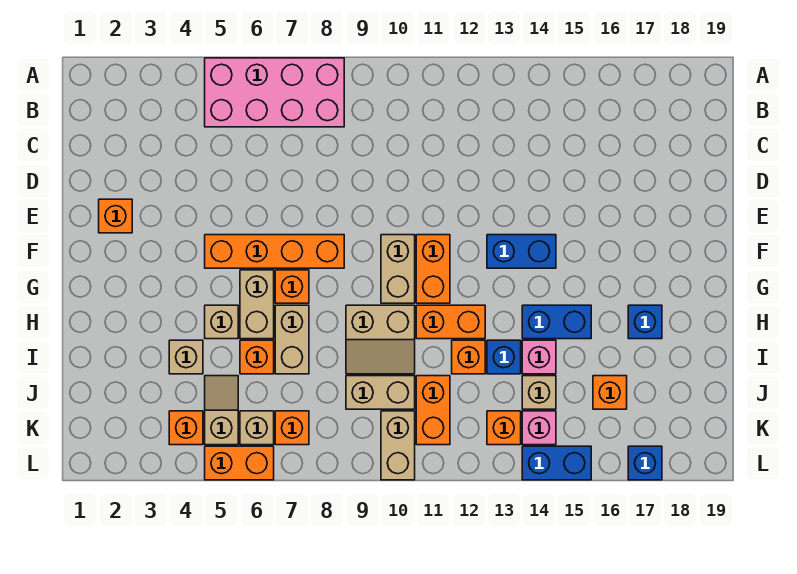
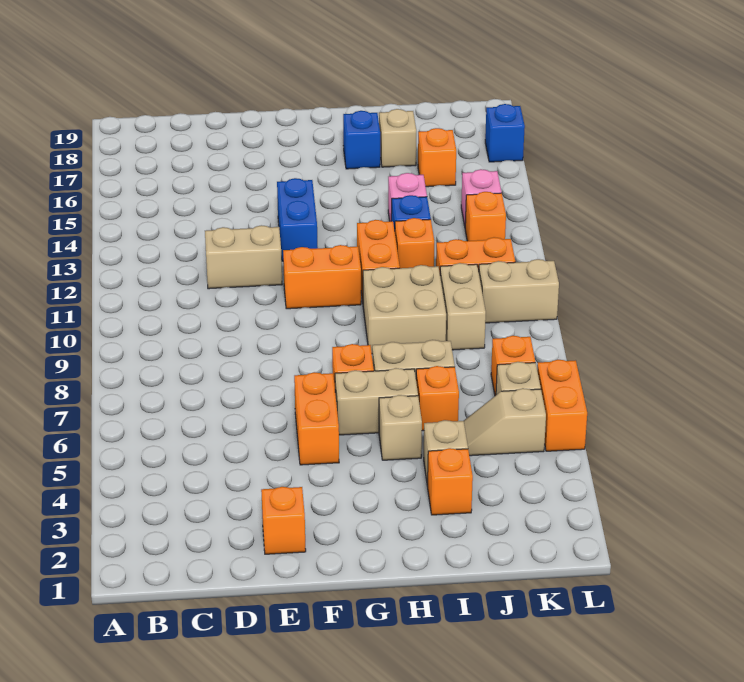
pink 2x4 brick [205,58,344,127] -> none
orange 1x4 brick [205,235,344,268] -> orange 1x2 brick [294,372,339,465]
tan 1x2 brick [381,235,415,303] -> tan 1x2 brick moved to [205,225,282,289]
tan 2x2 slope [346,305,415,374] -> tan 2x2 brick [363,265,446,353]
blue 1x2 brick [522,305,591,339] -> none
tan 1x1 brick [522,376,556,409] -> tan 1x1 brick moved to [379,109,416,167]
orange 1x1 brick [169,411,203,445] -> orange 1x1 brick moved to [428,448,473,515]
blue 1x2 brick [522,446,591,480] -> none

